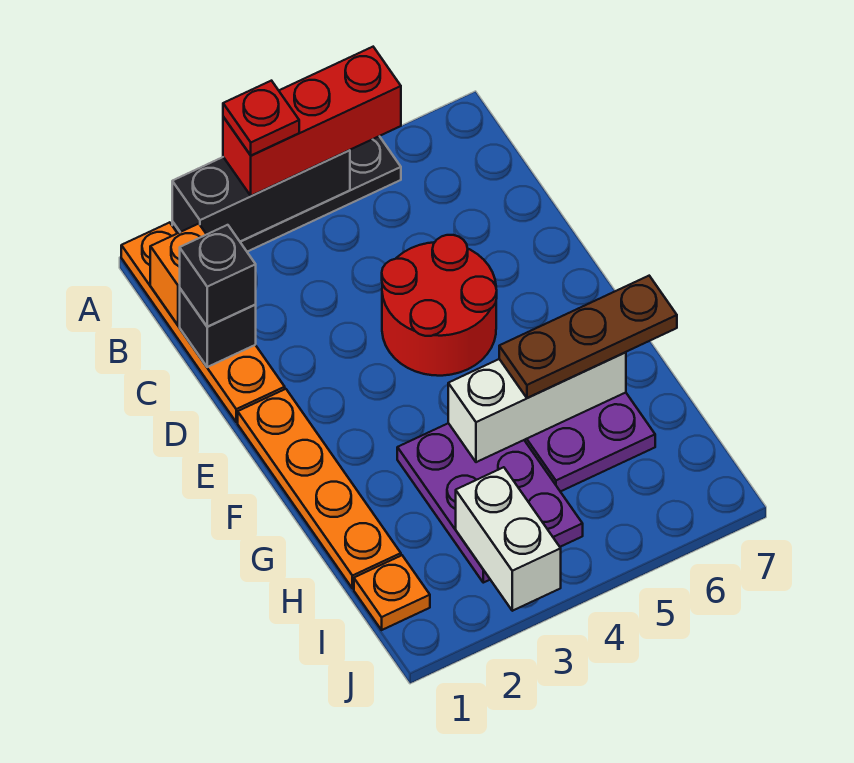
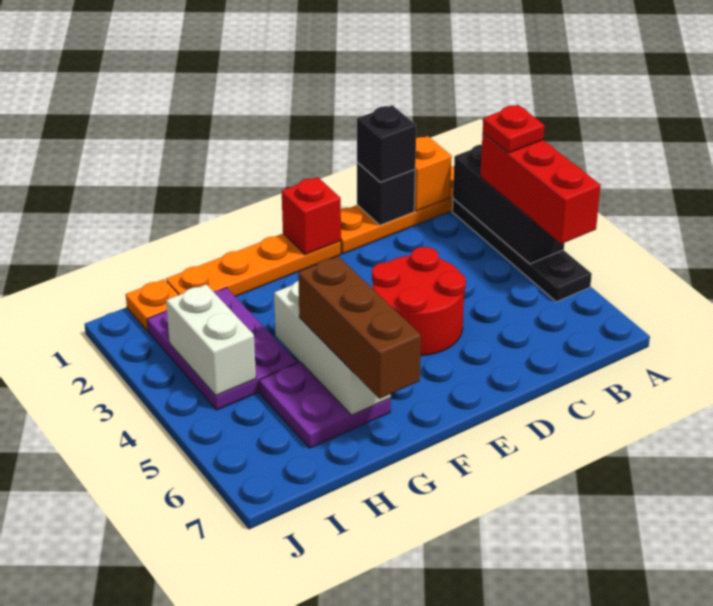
none -> red 1x1 brick [282,177,341,255]
purple 2x3 plate [397,423,583,583] -> purple 2x3 plate turned to [147,288,297,410]
brown 1x3 plate [499,276,677,398] -> brown 1x3 brick [298,256,421,399]
white 1x2 brick [456,467,561,611] -> white 1x2 brick turned to [166,284,256,395]

